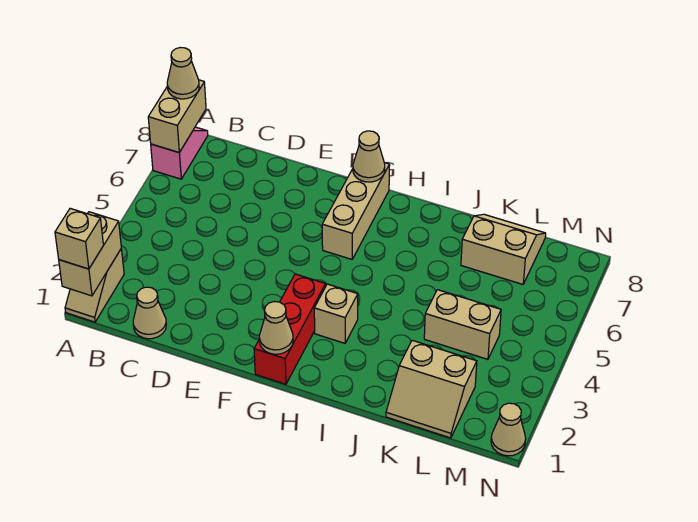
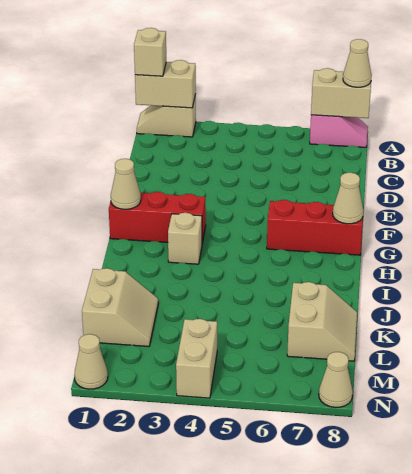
tan 1x1 cone [133,287,166,339] -> tan 1x1 cone moved to [319,352,353,407]
tan 1x3 brick [322,163,390,259] -> red 1x3 brick [267,200,364,255]
tan 2x2 slope [386,340,477,438] -> tan 2x2 slope turned to [82,268,158,346]
tan 1x2 brick [424,290,501,359] -> tan 1x2 brick moved to [176,319,217,398]

